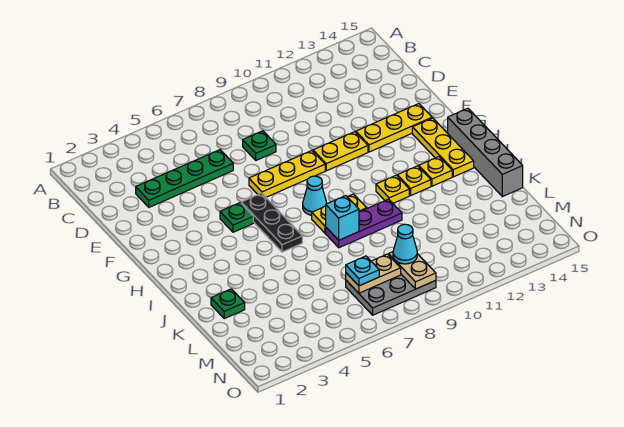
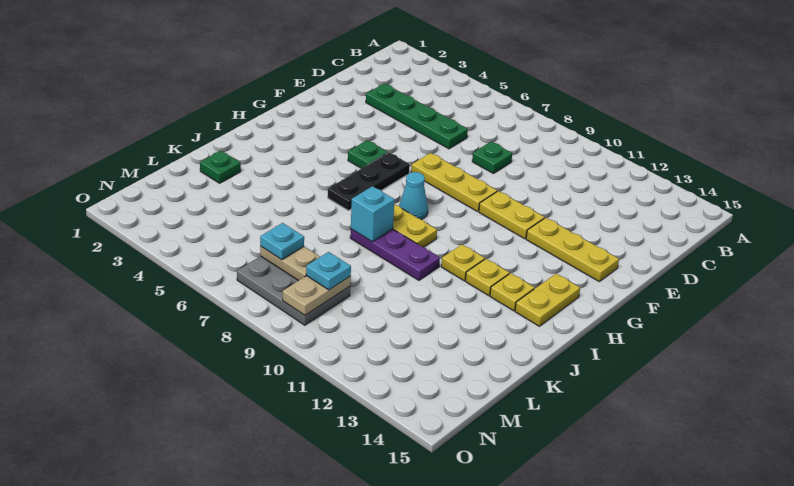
yellow 1x3 plate [412,118,474,177] -> yellow 1x2 plate [515,274,580,326]
grey 1x4 brick [448,108,523,197] -> none
cyan 1x1 cone [393,224,417,264] -> cyan 1x1 plate [306,252,351,290]

